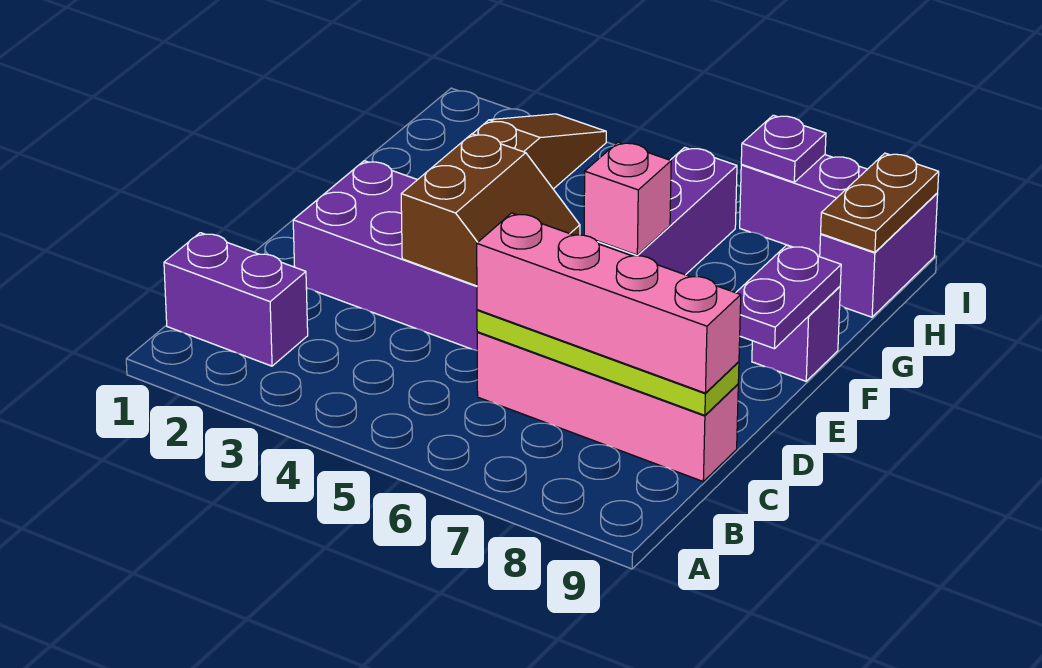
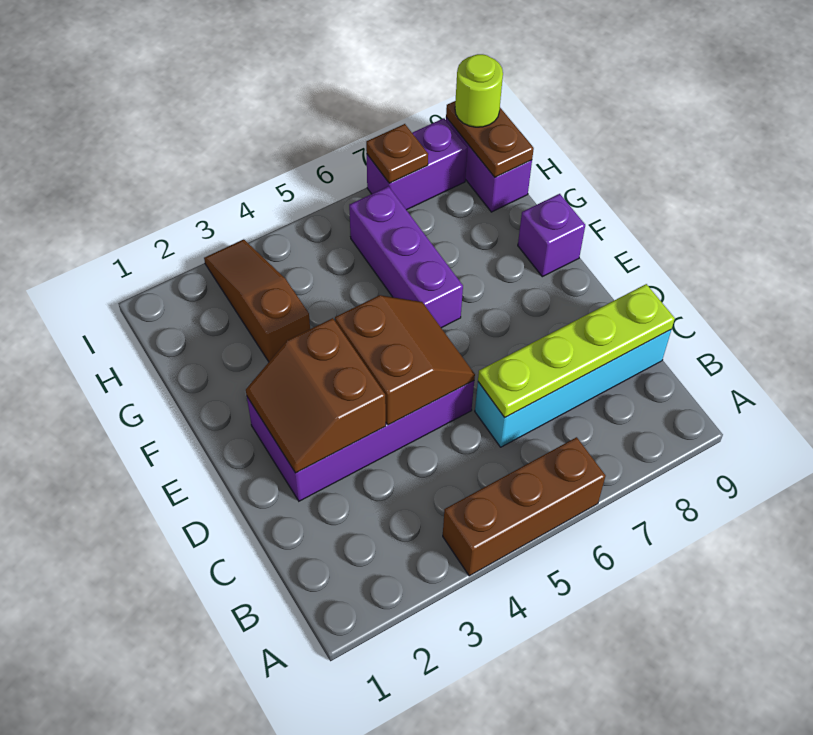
none -> brown 1x3 brick [443,437,606,576]
purple 1x2 brick [164,233,308,366] -> none
pink 1x4 brick [477,332,738,481] -> cyan 1x4 brick [475,330,671,447]
pink 1x4 brick [477,213,741,393] -> none
none -> brown 2x2 slope [246,318,386,473]
purple 1x2 plate [736,245,841,349] -> none
pink 1x1 brick [584,142,671,255] -> none
purple 1x1 plate [741,115,826,182] -> brown 1x1 plate [366,124,428,183]
none -> lime 1x1 round brick [455,54,503,127]

